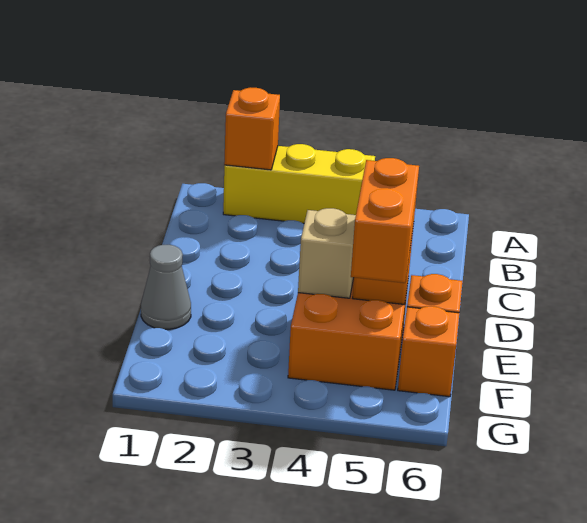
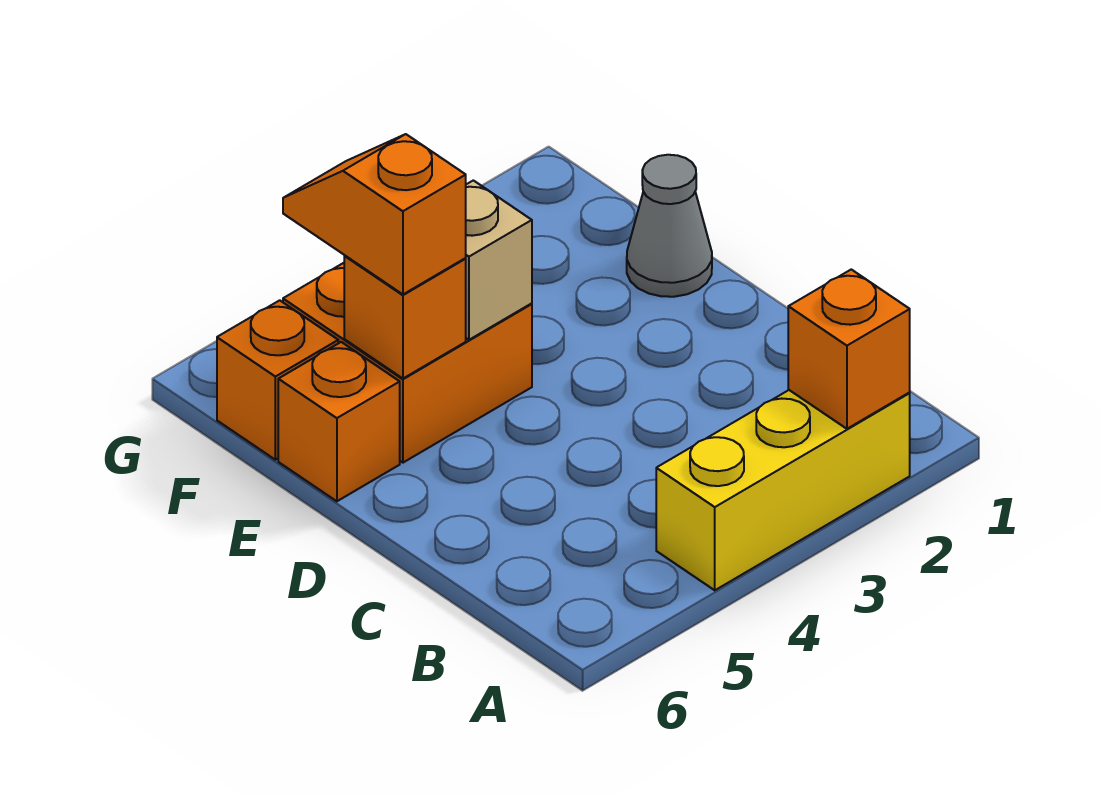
orange 1x2 brick [351,158,419,283] -> orange 1x2 slope [283,134,466,294]

